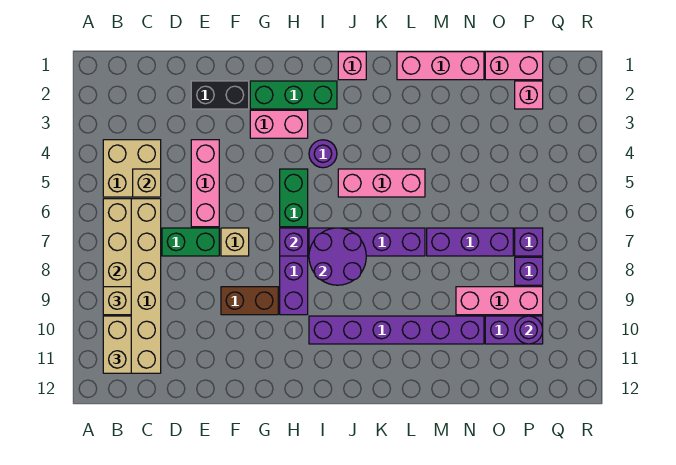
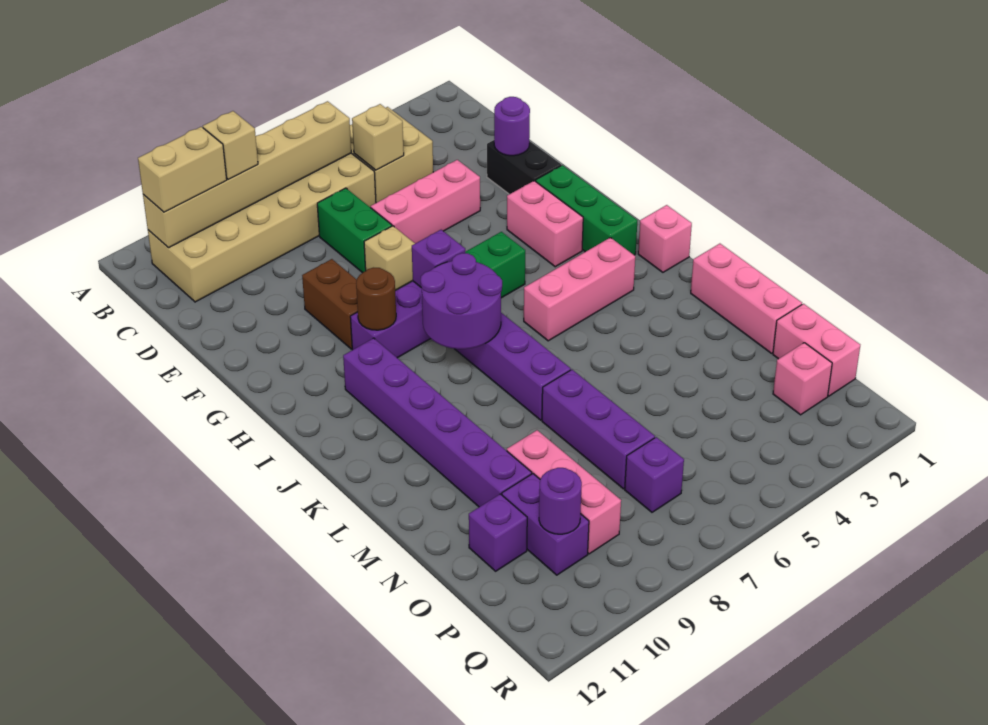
none -> brown 1x1 round brick [356,268,396,330]
purple 1x1 round brick [309,140,337,168] -> purple 1x1 round brick moved to [494,97,530,156]
pink 1x3 brick [338,169,425,197] -> pink 1x3 brick turned to [524,238,635,341]
purple 1x1 brick [515,257,543,285] -> purple 1x1 brick moved to [469,494,527,571]

